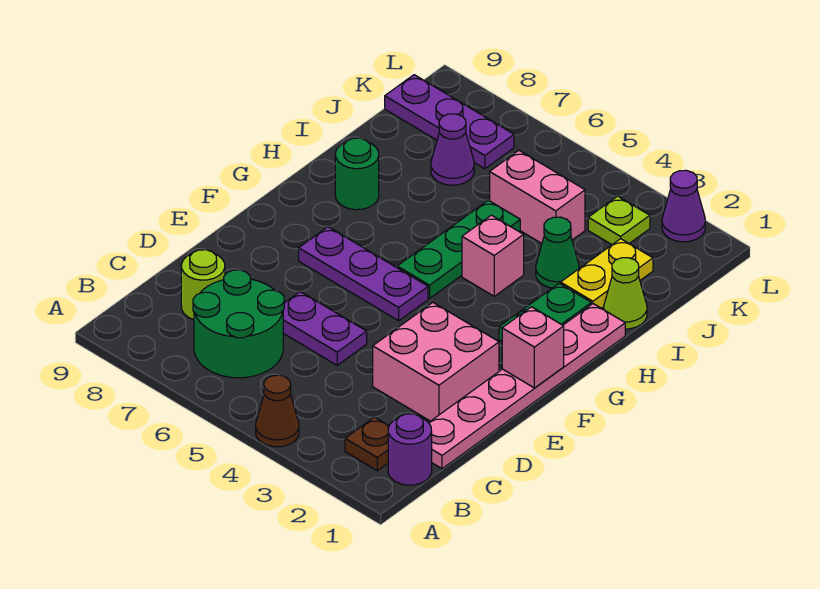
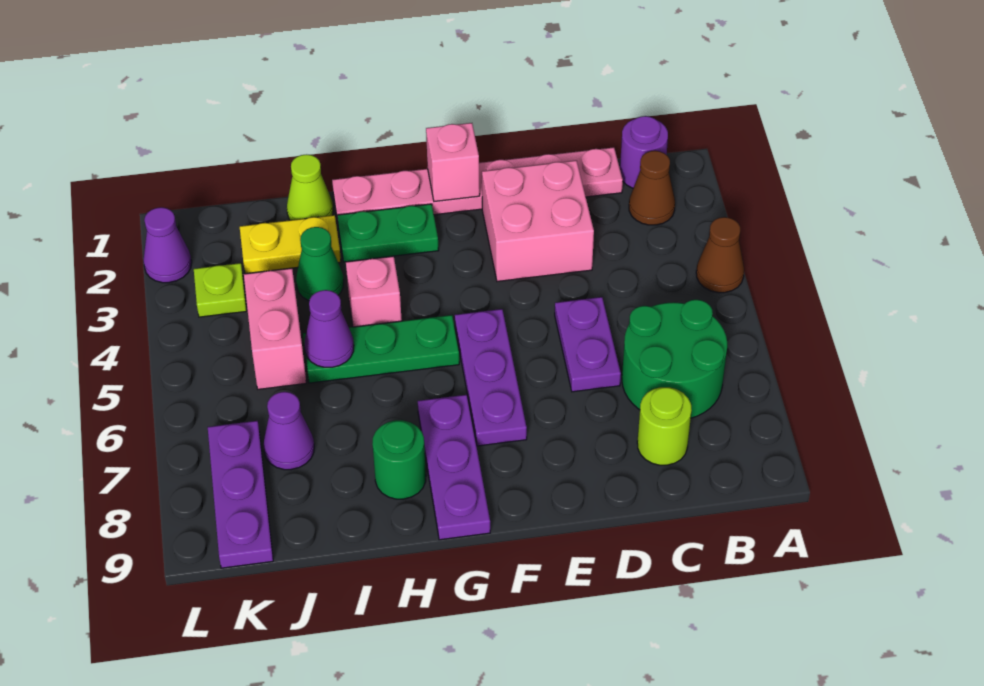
brown 1x1 plate [345,417,389,471] -> brown 1x1 cone [629,151,675,225]
none -> purple 1x3 plate [418,395,490,540]
none -> purple 1x1 cone [304,290,354,367]

